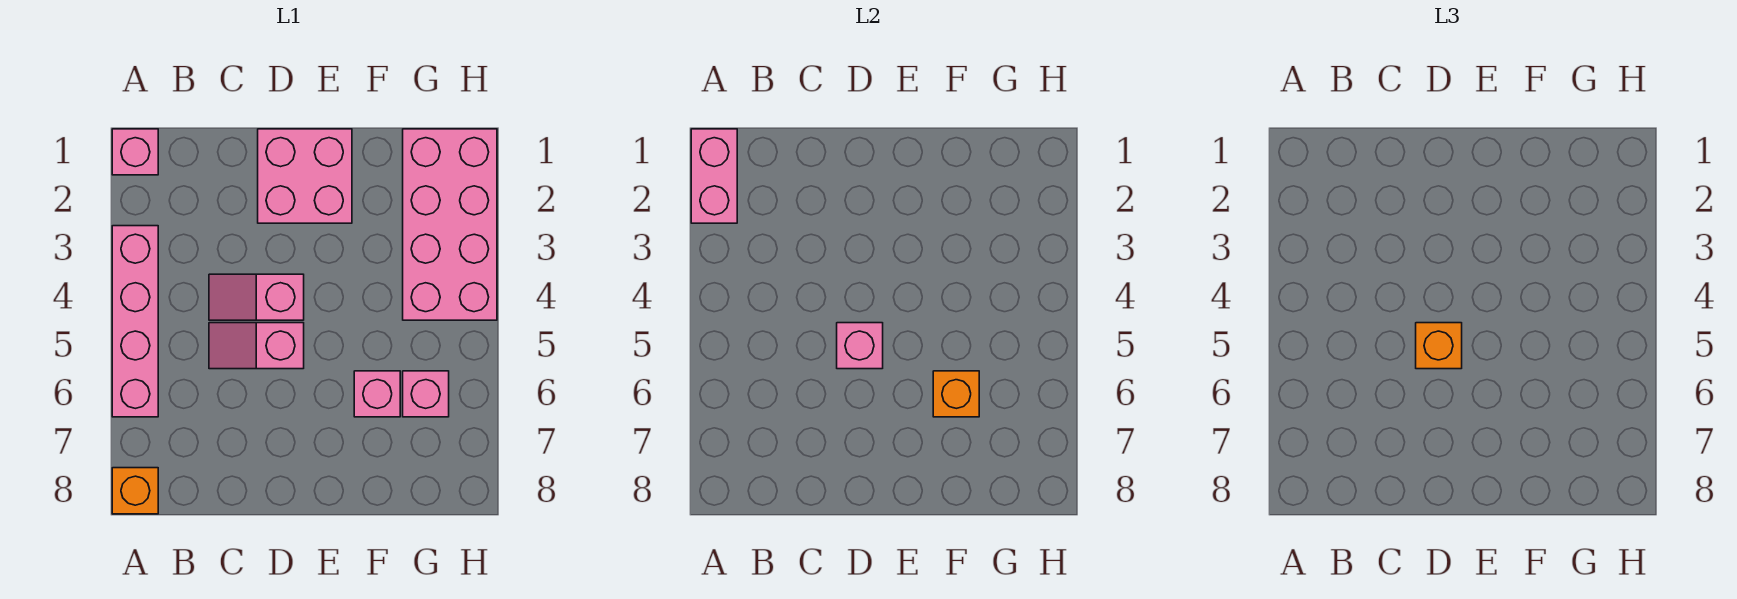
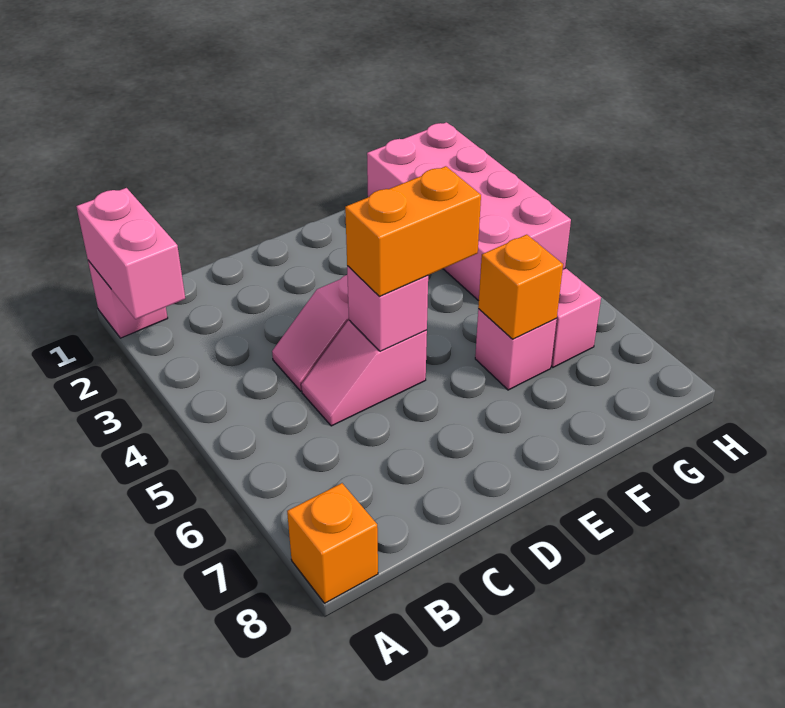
pink 1x4 brick [112,226,158,417] -> none
pink 2x2 brick [258,129,352,223] -> none
orange 1x1 brick [1416,323,1462,369] -> orange 1x2 brick [345,166,481,297]

